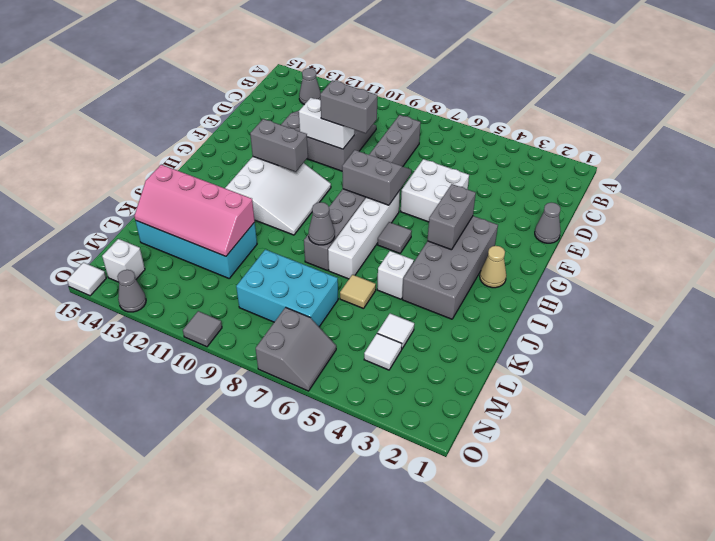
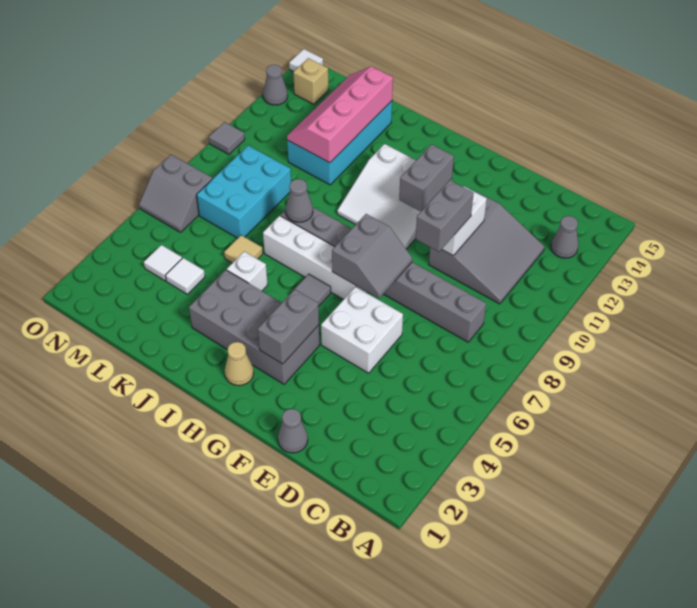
grey 1x2 brick [428,184,476,250] -> grey 1x2 brick turned to [258,290,319,364]
white 1x1 brick [102,239,145,282] -> tan 1x1 brick [293,58,328,104]

